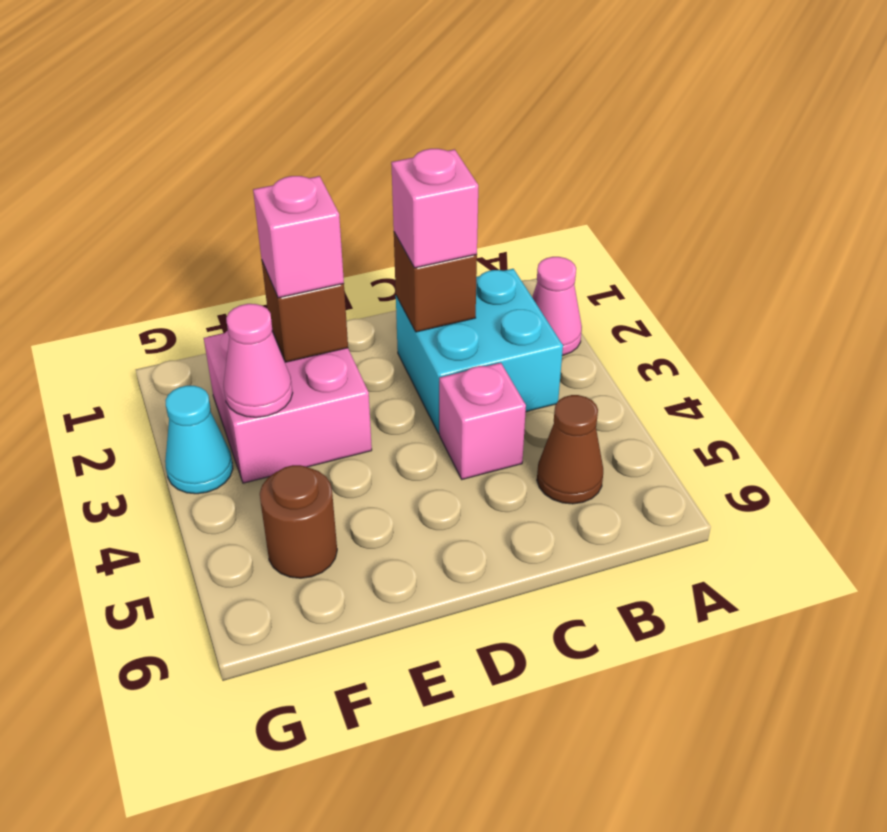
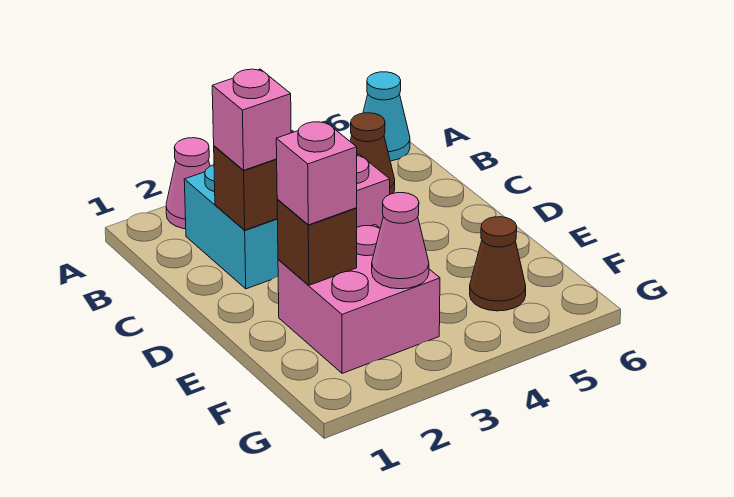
brown 1x1 round brick [260,465,337,578] -> brown 1x1 cone [470,217,526,311]
cyan 1x1 cone [165,386,233,494] -> cyan 1x1 cone moved to [363,72,410,161]

